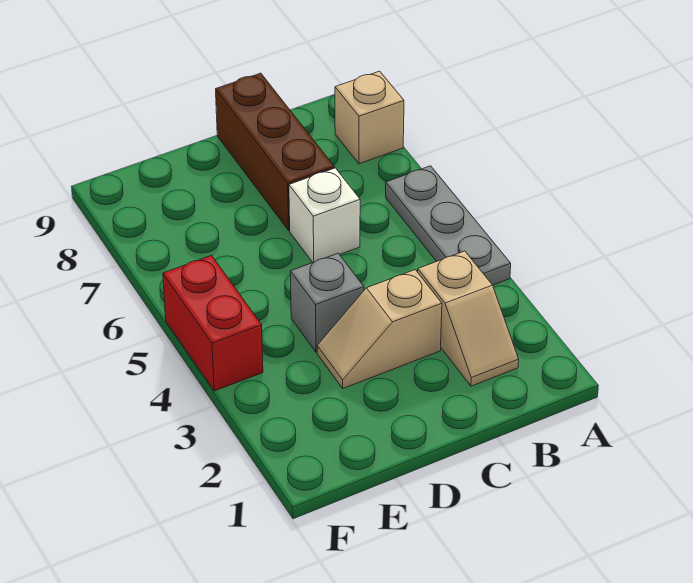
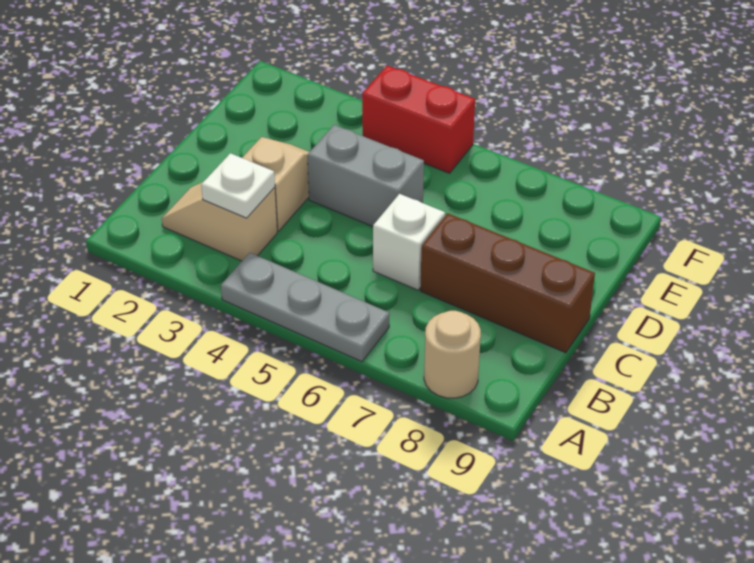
tan 1x1 brick [335,71,404,164] -> tan 1x1 round brick [424,311,481,398]
none -> white 1x1 plate [201,153,275,218]
grey 1x1 brick [290,253,364,352] -> grey 1x2 brick [308,125,424,226]

